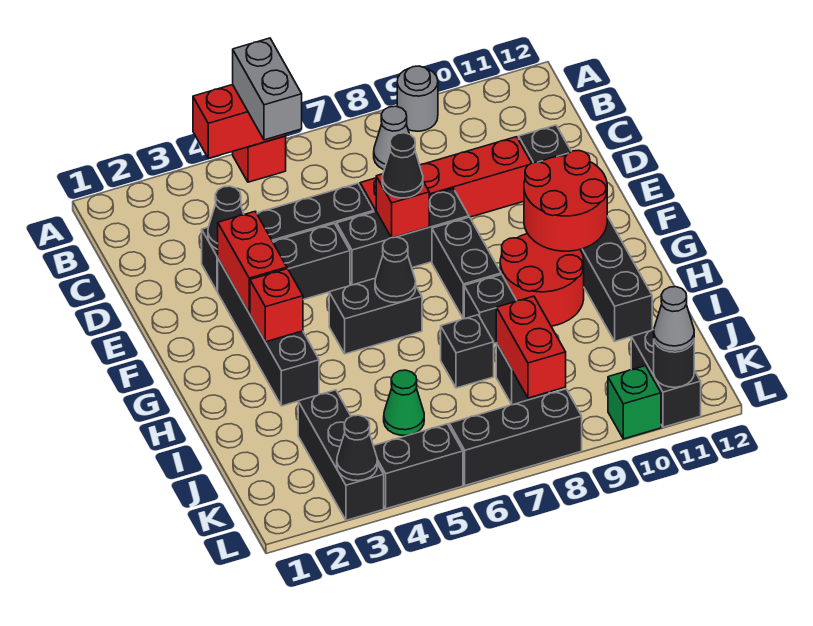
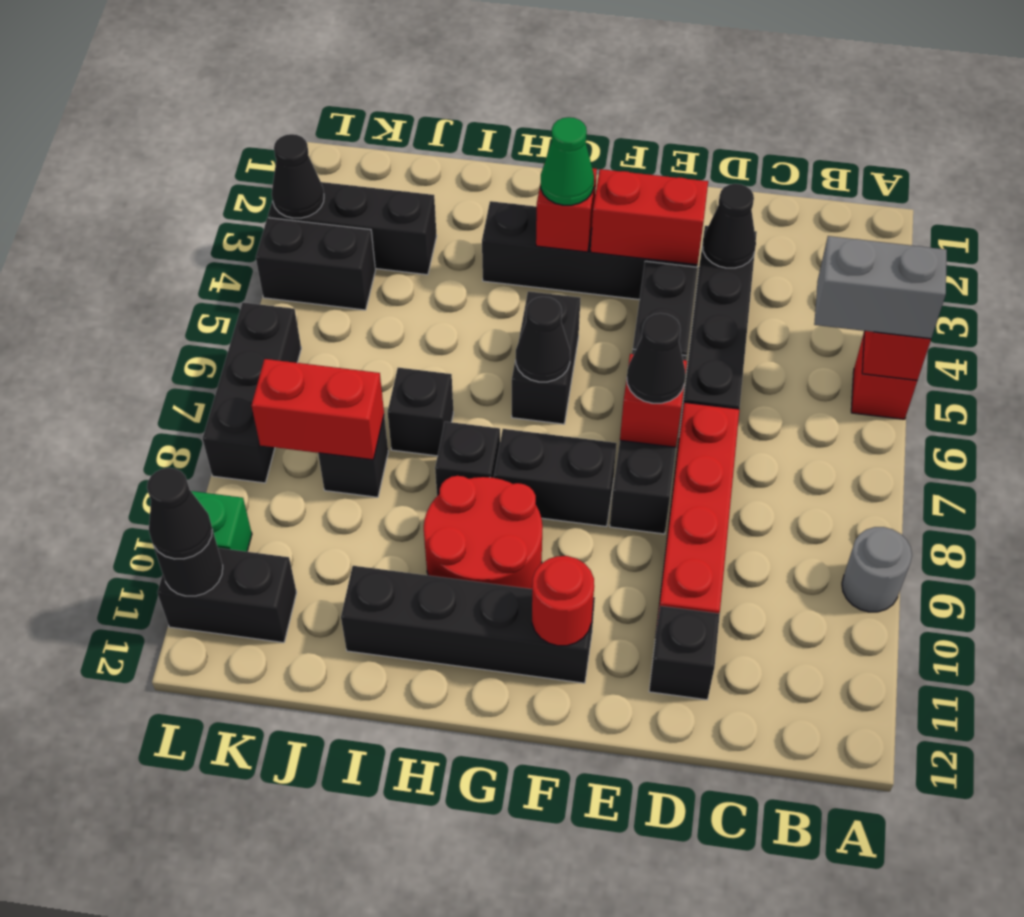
grey 1x1 cone [374,106,409,170] -> none
red 2x2 round brick [524,150,607,251] -> red 1x1 round brick [532,556,594,646]
green 1x1 cone [384,370,424,436] -> green 1x1 cone moved to [541,117,594,205]
black 1x2 brick [374,424,463,509] -> black 1x2 brick turned to [256,218,375,310]
grey 1x1 cone [654,287,694,352] -> black 1x1 cone [147,468,212,559]

